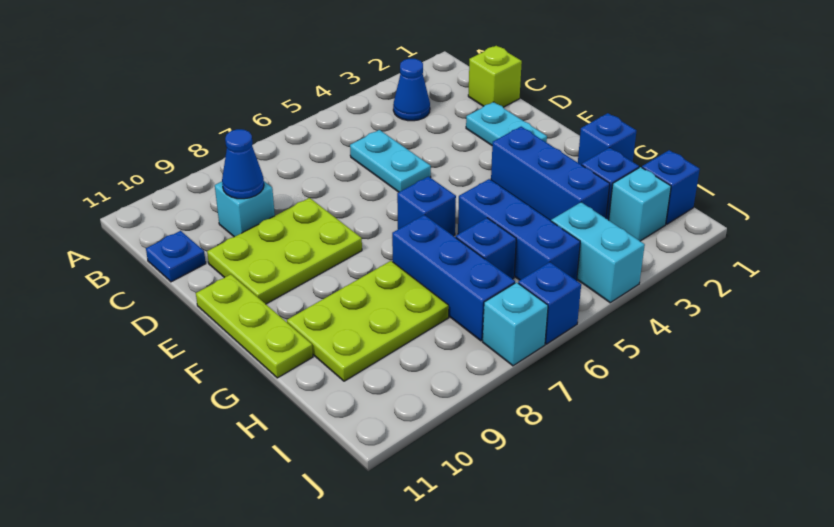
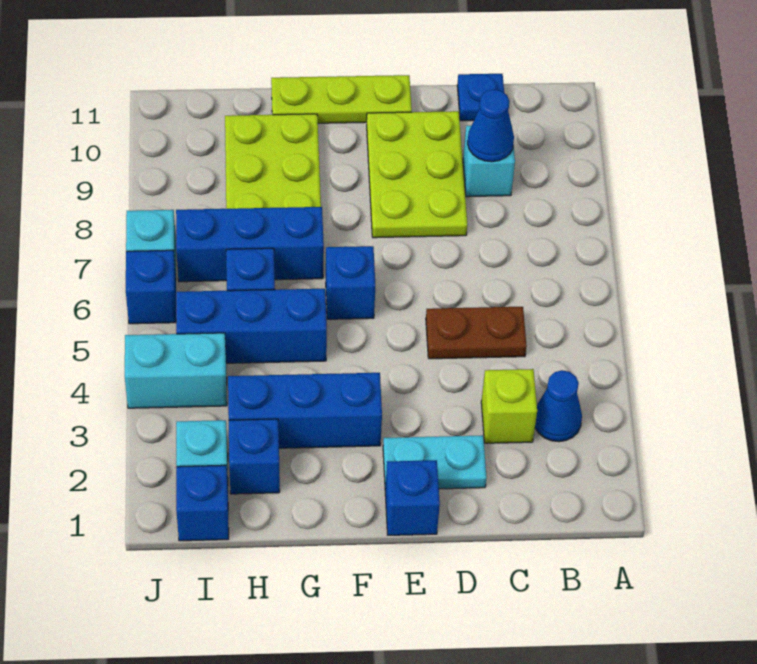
lime 1x1 brick [468,46,522,107] -> lime 1x1 brick moved to [481,369,537,443]
cyan 1x2 plate [350,130,431,192] -> brown 1x2 plate [426,307,527,359]
blue 1x1 brick [578,113,636,165] -> blue 1x1 brick moved to [385,460,440,535]

